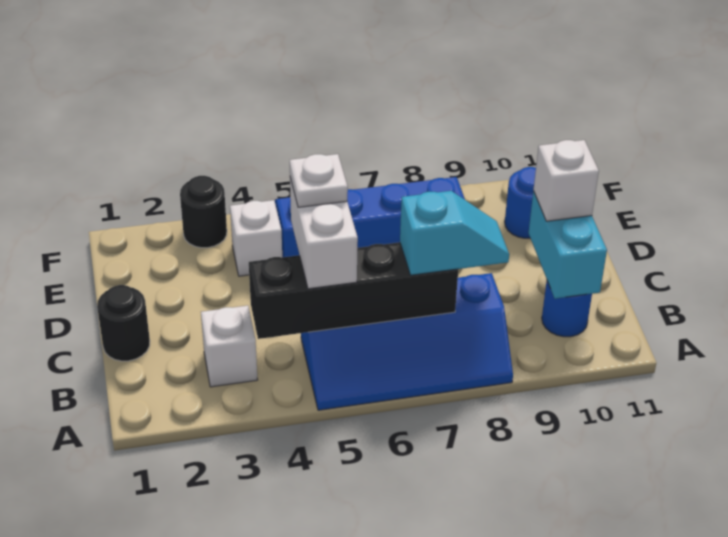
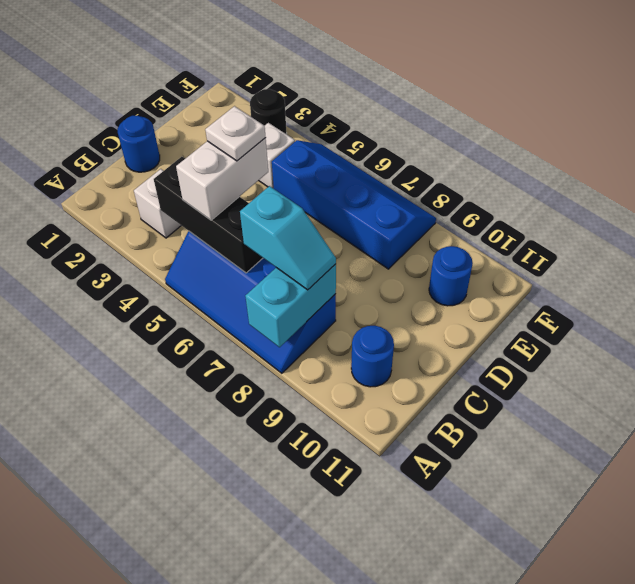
black 1x4 brick [249,242,458,339] -> black 1x3 brick [154,157,263,273]
cyan 1x2 brick [529,191,607,299] -> cyan 1x2 brick moved to [245,264,336,347]
black 1x1 round brick [97,285,150,361] -> blue 1x1 round brick [118,116,160,172]
white 1x1 brick [534,140,599,221] -> none

